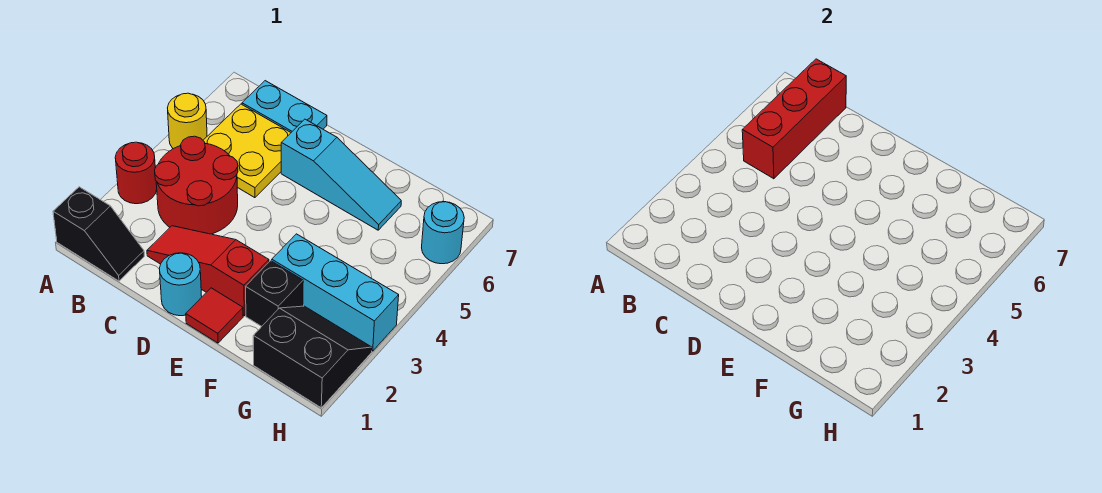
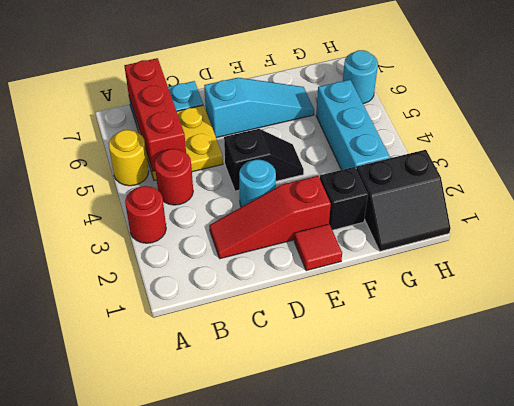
black 1x2 slope [53,187,144,281] -> black 1x2 slope moved to [224,129,304,191]
red 2x2 round brick [155,136,238,234] -> red 1x1 round brick [155,149,193,205]
cyan 1x1 round brick [159,253,202,316] -> cyan 1x1 round brick moved to [239,160,276,207]
cyan 1x3 brick [272,234,399,351] -> cyan 1x3 brick turned to [316,80,390,170]
black 2x2 slope [253,306,372,408] -> black 2x2 slope turned to [356,150,451,251]

